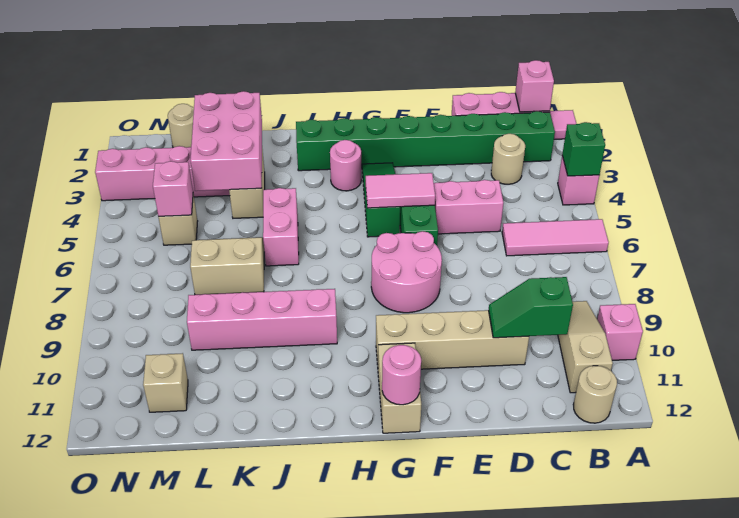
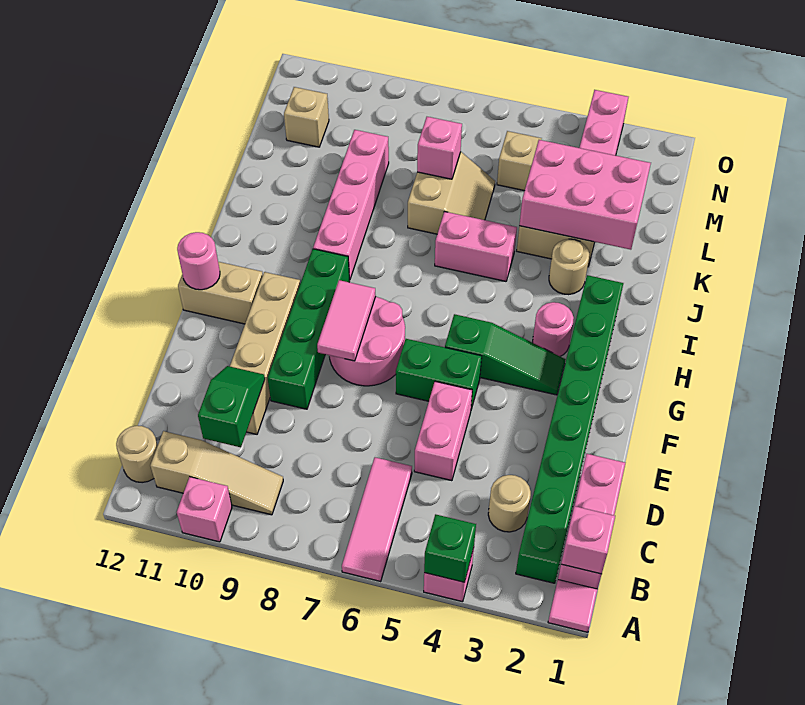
none -> green 1x4 brick [268,249,349,409]
pink 1x2 tile [366,173,435,208] -> pink 1x2 tile moved to [317,280,376,361]
tan 1x1 round brick [168,104,194,148] -> tan 1x1 round brick moved to [549,239,589,295]
pink 1x1 brick [153,161,193,216] -> pink 1x1 brick moved to [417,117,462,179]

